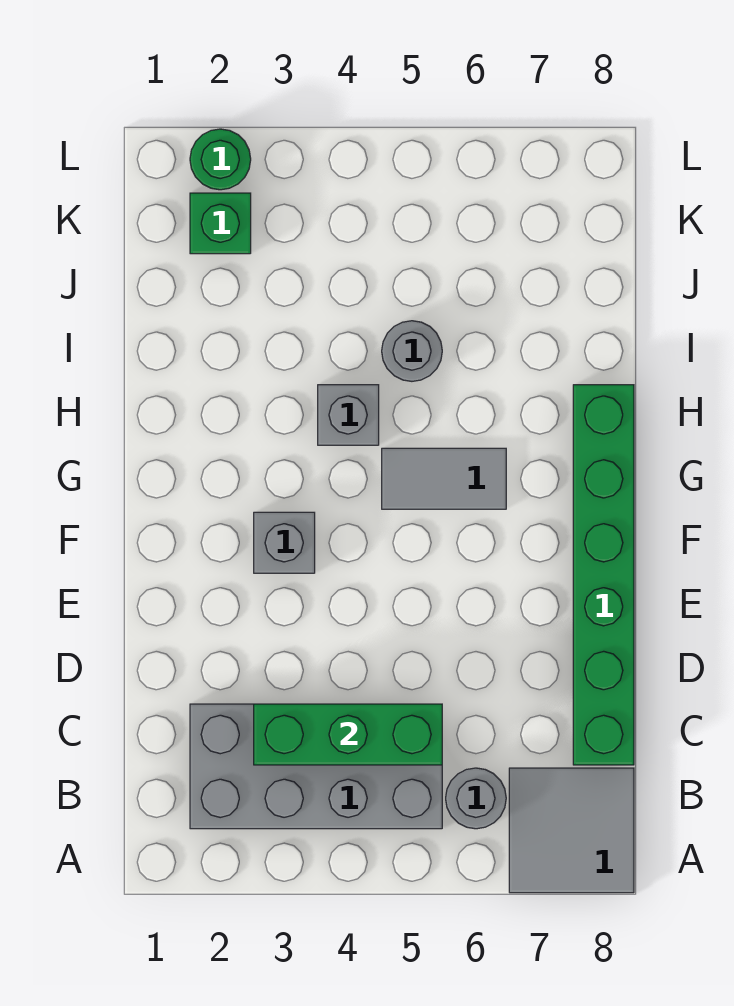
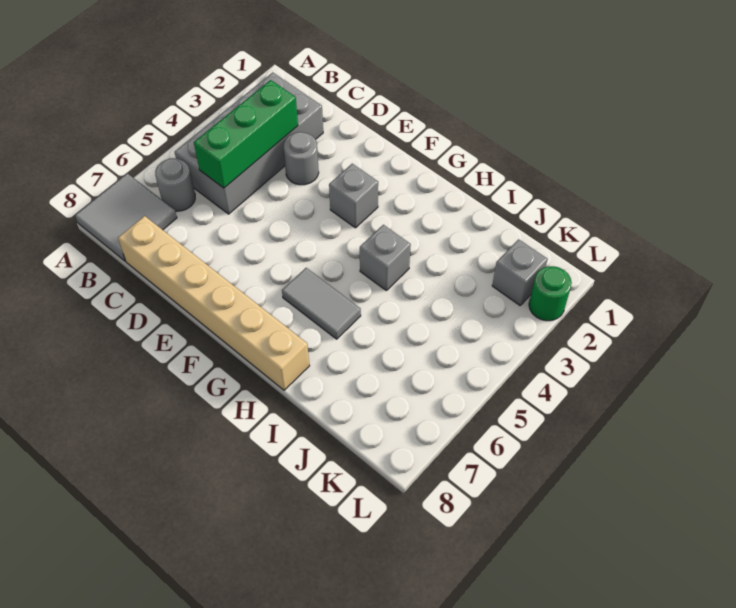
green 1x6 brick [573,385,634,765] -> tan 1x6 brick [118,216,309,390]
grey 1x2 tile [382,448,506,509] -> grey 1x2 tile turned to [282,268,361,339]
grey 1x1 round brick [382,321,442,381] -> grey 1x1 round brick moved to [283,132,319,185]
green 1x1 brick [190,193,251,254] -> grey 1x1 brick [492,239,548,305]

